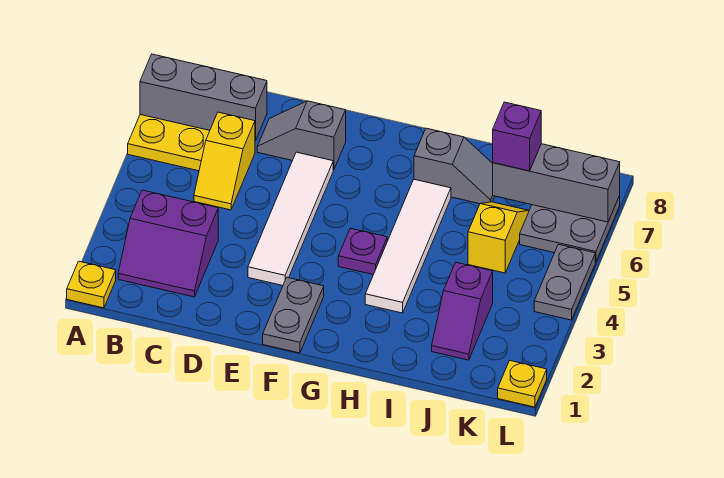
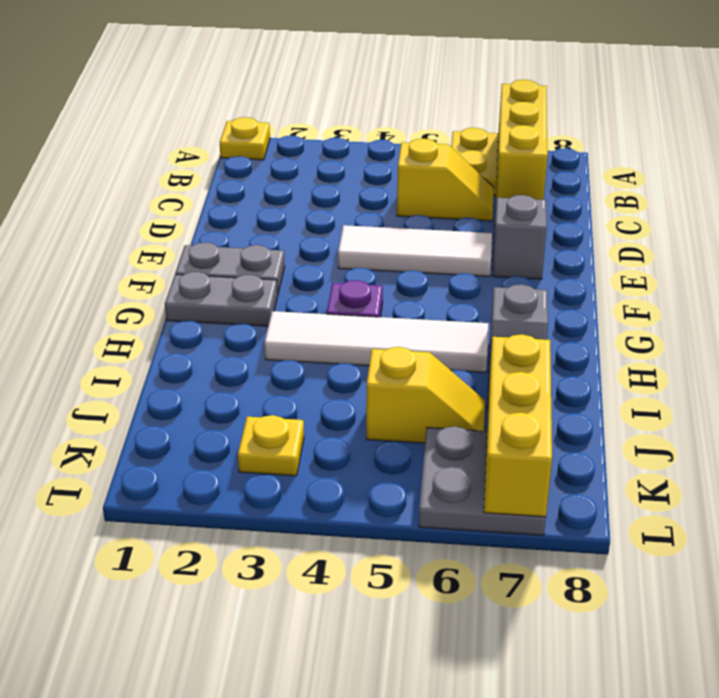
grey 1x3 brick [140,54,267,141] -> yellow 1x3 brick [496,80,548,202]
purple 2x2 slope [118,190,218,297] -> none
yellow 1x2 slope [194,112,255,210] -> yellow 1x2 slope turned to [397,139,494,221]
white 1x4 tile [248,152,333,286] -> white 1x3 tile [338,225,492,277]
purple 1x2 slope [432,262,493,360] -> none
grey 1x3 brick [493,144,620,222] -> yellow 1x3 brick [484,334,552,517]
purple 1x1 brick [493,102,541,171] -> none
yellow 1x1 plate [498,361,547,407] -> yellow 1x1 plate moved to [238,415,304,476]
grey 1x2 plate [534,244,595,320] -> grey 1x2 plate moved to [165,272,278,326]

